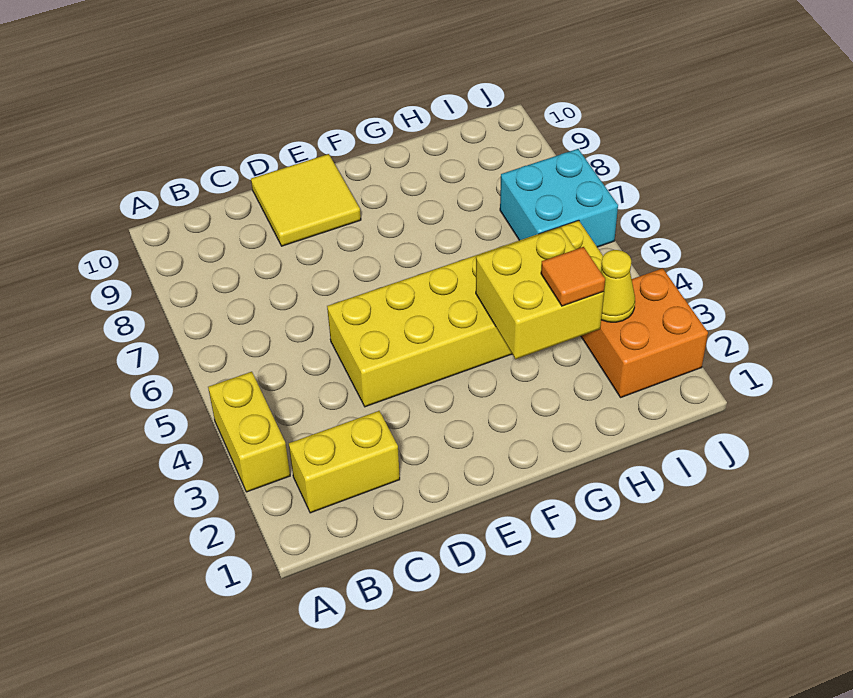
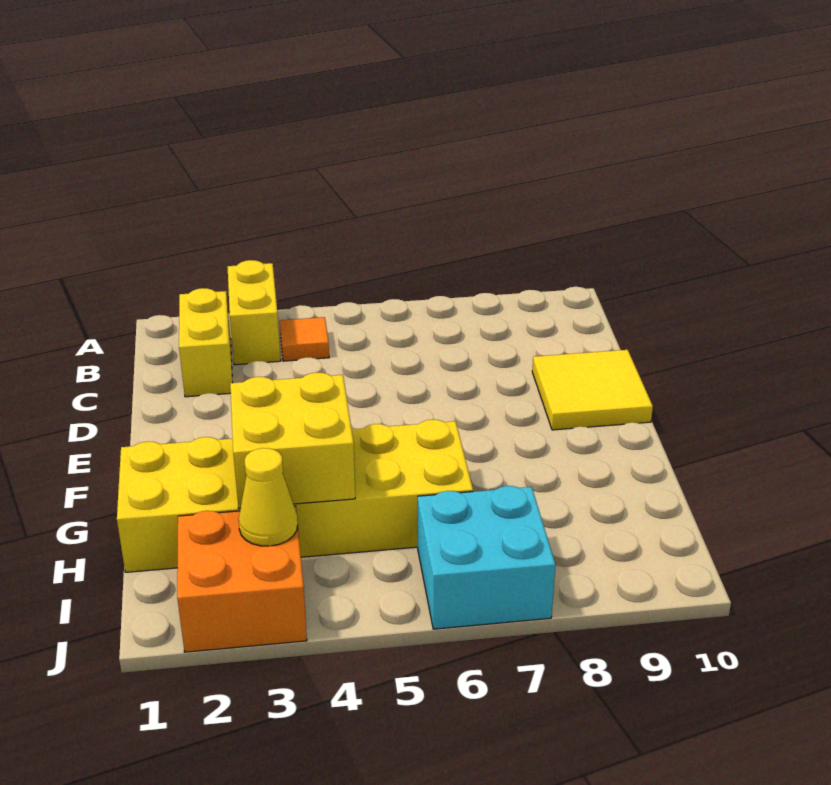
yellow 1x2 brick [208,372,290,492] -> yellow 1x2 brick turned to [227,260,281,365]
yellow 2x6 brick [327,220,603,407] -> yellow 2x6 brick turned to [117,420,473,572]
orange 1x1 tile [541,247,605,306] -> orange 1x1 tile moved to [280,317,329,361]

